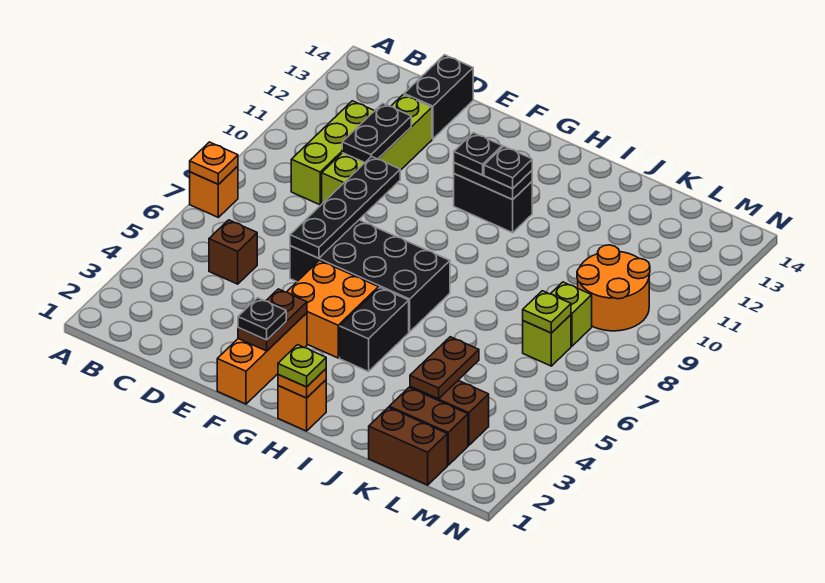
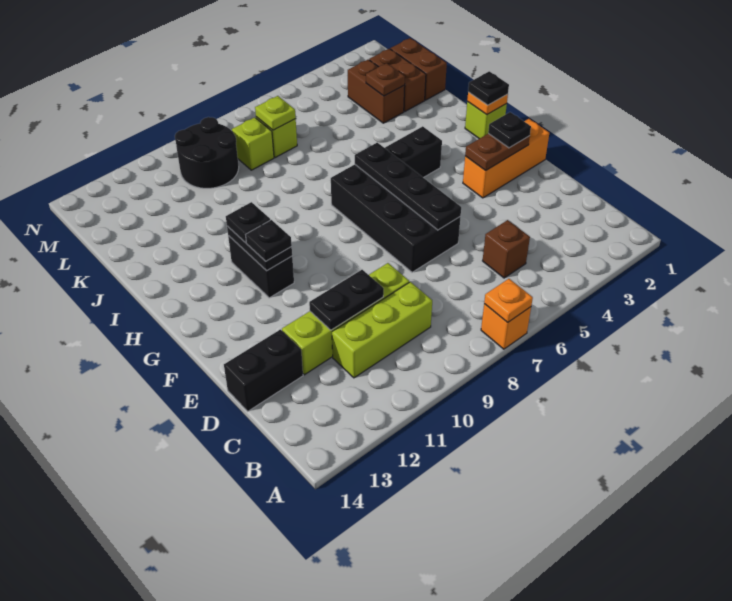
black 1x4 plate [290,156,400,258] -> black 1x4 plate turned to [355,143,461,230]
orange 2x2 brick [287,260,378,358] -> none
orange 1x1 brick [278,380,326,431] -> lime 1x1 brick [465,102,507,139]
lime 1x1 plate [278,345,326,387] -> black 1x1 plate [468,71,509,105]
brown 1x2 plate [410,337,479,399] -> brown 1x1 plate [366,63,405,96]
orange 2x2 round brick [577,245,650,331] -> black 2x2 round brick [175,117,239,188]

